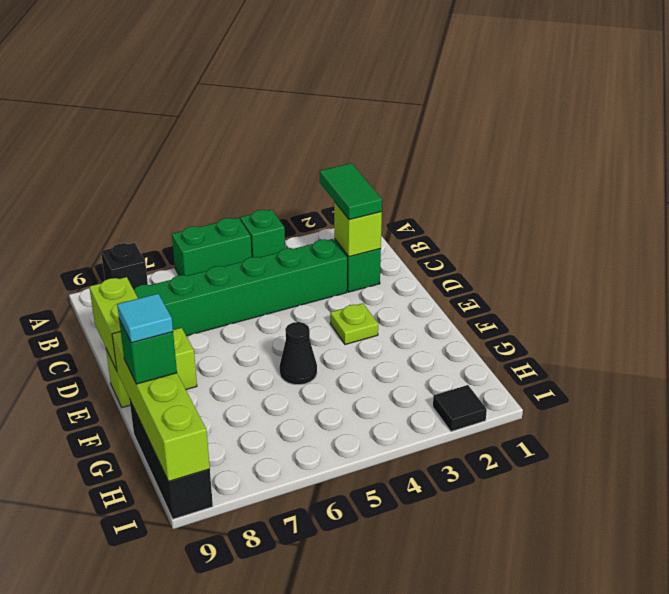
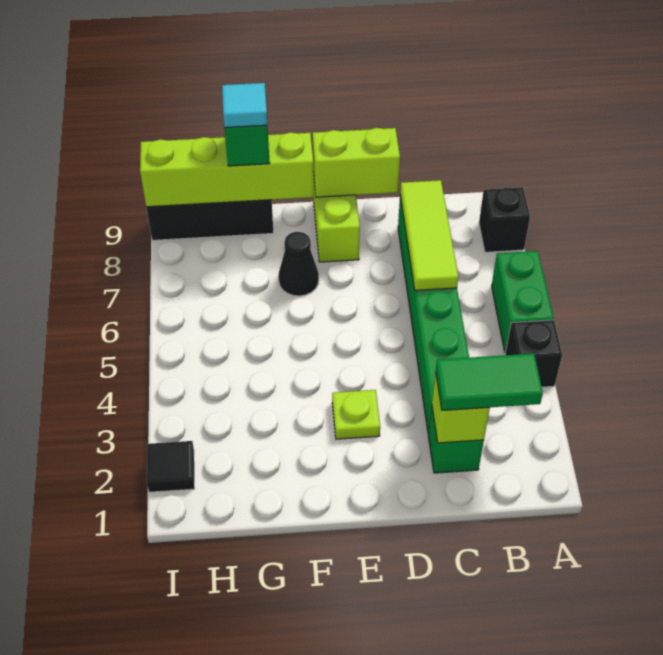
green 1x1 brick [240,210,285,258] -> black 1x1 brick [505,320,562,387]
none -> lime 1x3 tile [400,180,458,291]
black 1x1 cone [279,322,317,385] -> black 1x1 cone moved to [278,232,319,296]

